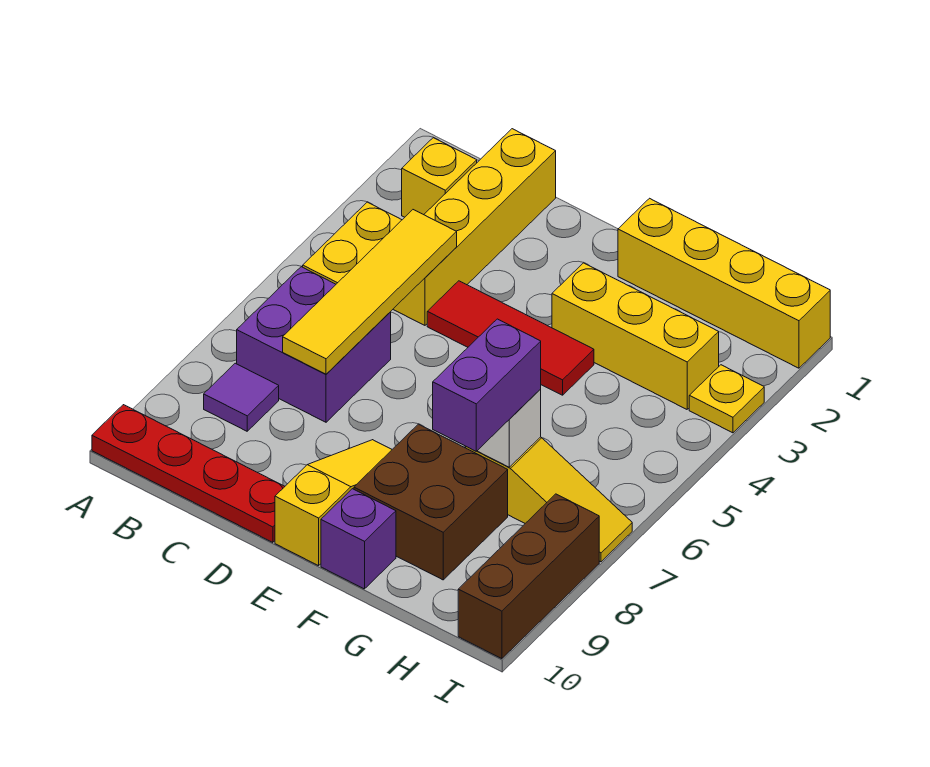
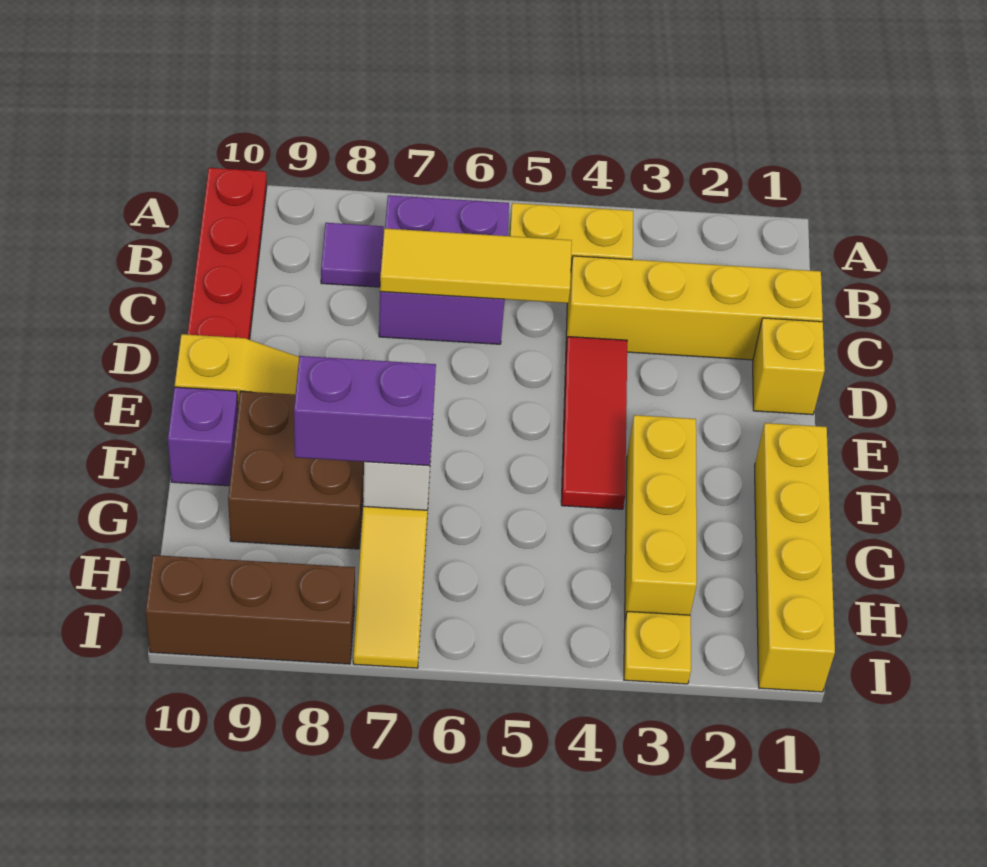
yellow 1x1 brick [402,138,477,217] -> yellow 1x1 brick moved to [753,318,825,415]
yellow 1x4 tile [283,210,457,374] -> yellow 1x3 tile [380,229,572,303]

